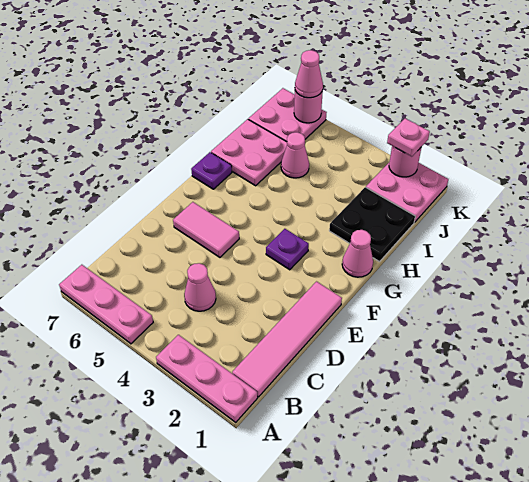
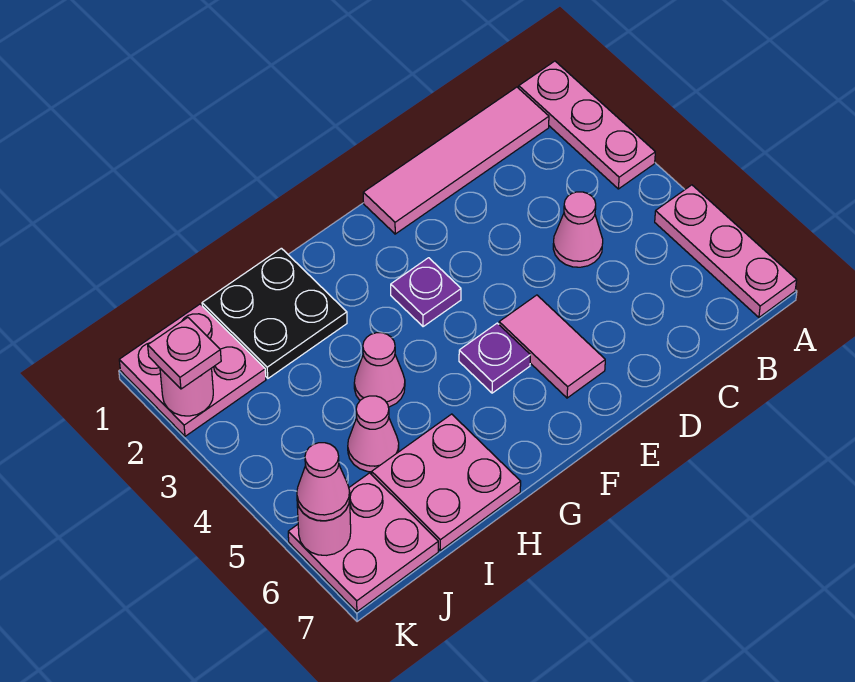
pink 1x1 cone [342,230,373,277] -> pink 1x1 cone moved to [354,333,405,407]
purple 1x1 plate [191,152,232,189] -> purple 1x1 plate moved to [459,323,530,393]

